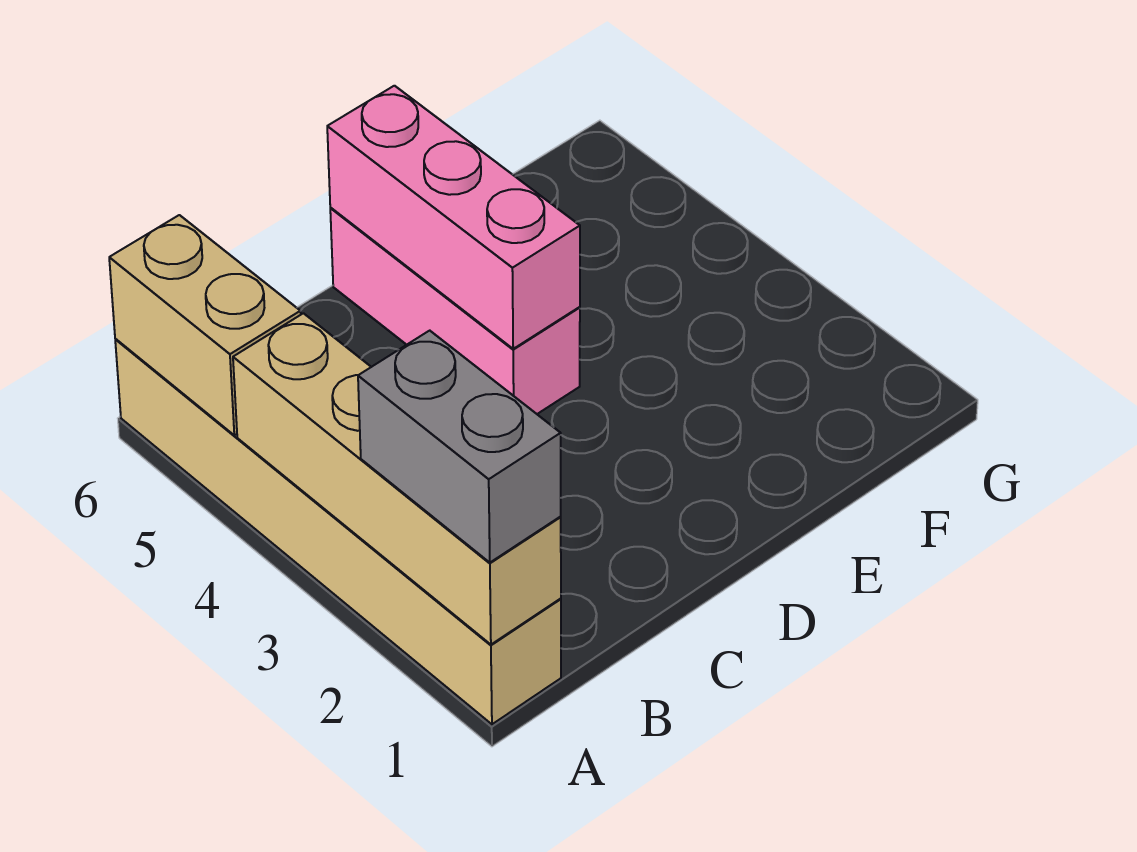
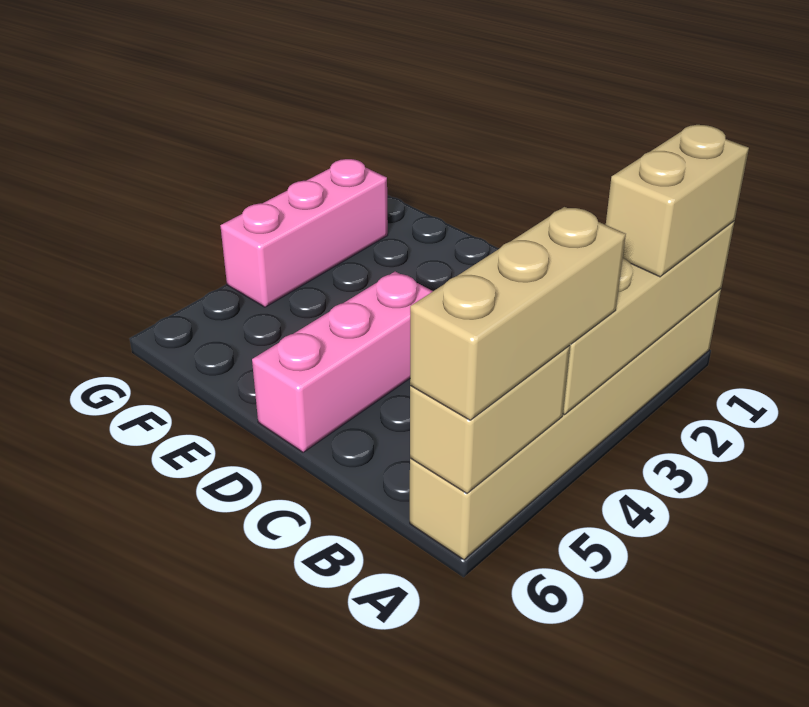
grey 1x2 brick [358,331,561,563] -> tan 1x2 brick [606,125,749,277]
none -> tan 1x3 brick [410,207,626,420]
pink 1x3 brick [327,86,580,349] -> pink 1x3 brick moved to [220,159,388,307]

